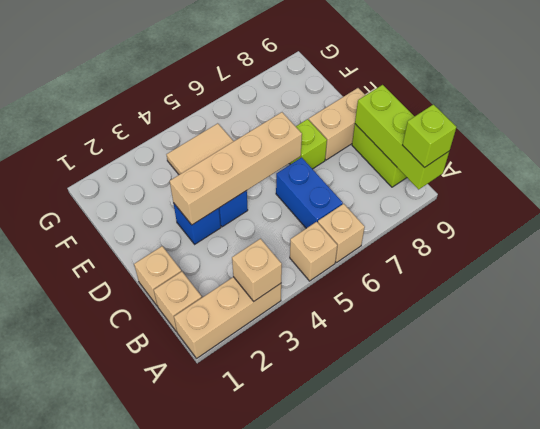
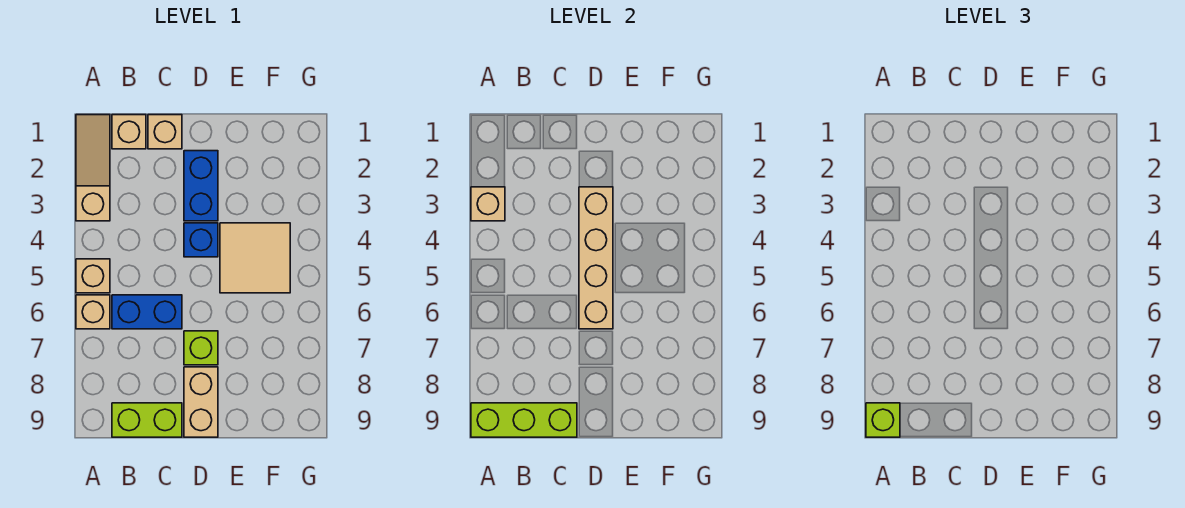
tan 1x3 brick [174,277,281,359] -> tan 1x3 slope [76,115,110,221]
blue 1x1 brick [173,203,221,244] -> blue 1x2 brick [184,151,218,221]

